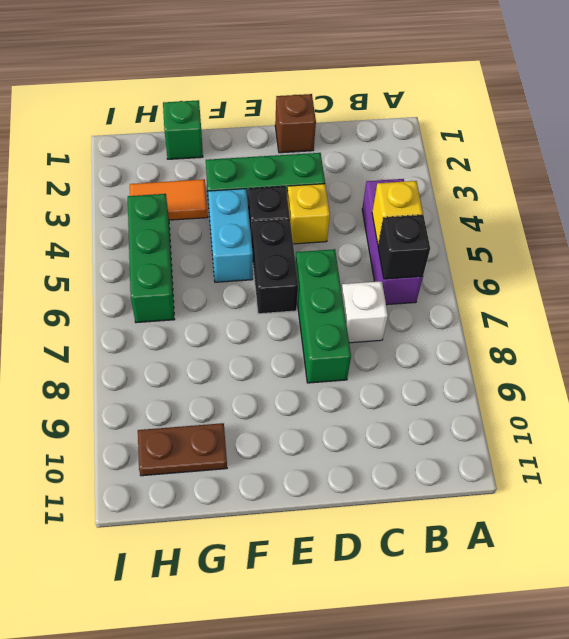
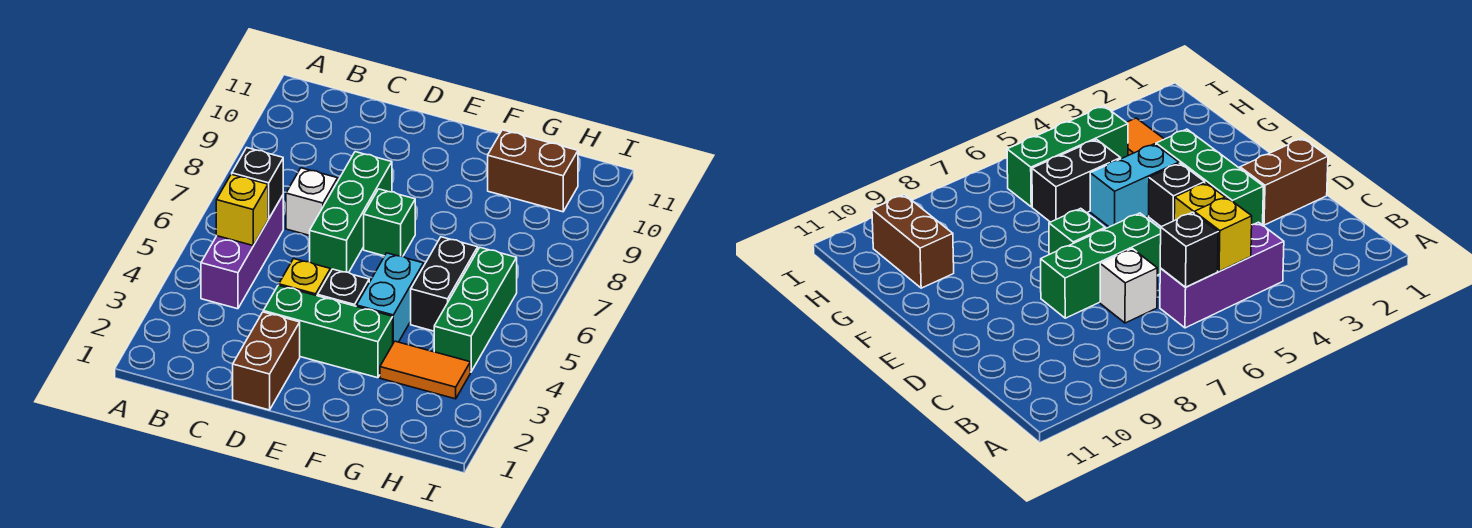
brown 1x1 brick [275,94,316,153] -> brown 1x2 brick [233,312,300,410]
black 1x2 brick [251,219,298,314] -> black 1x2 brick moved to [411,237,478,331]
green 1x1 brick [163,100,203,159] -> green 1x1 brick moved to [364,189,415,256]
brown 1x2 plate [138,423,227,476] -> brown 1x2 brick [488,130,578,212]

